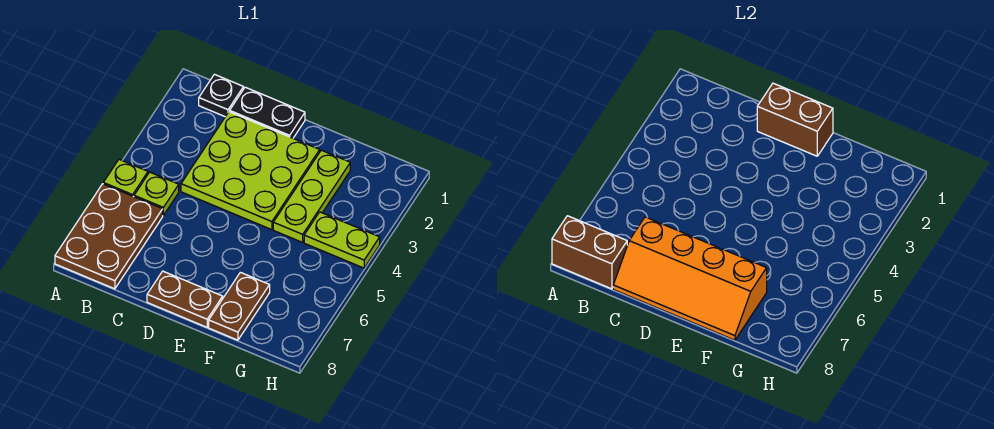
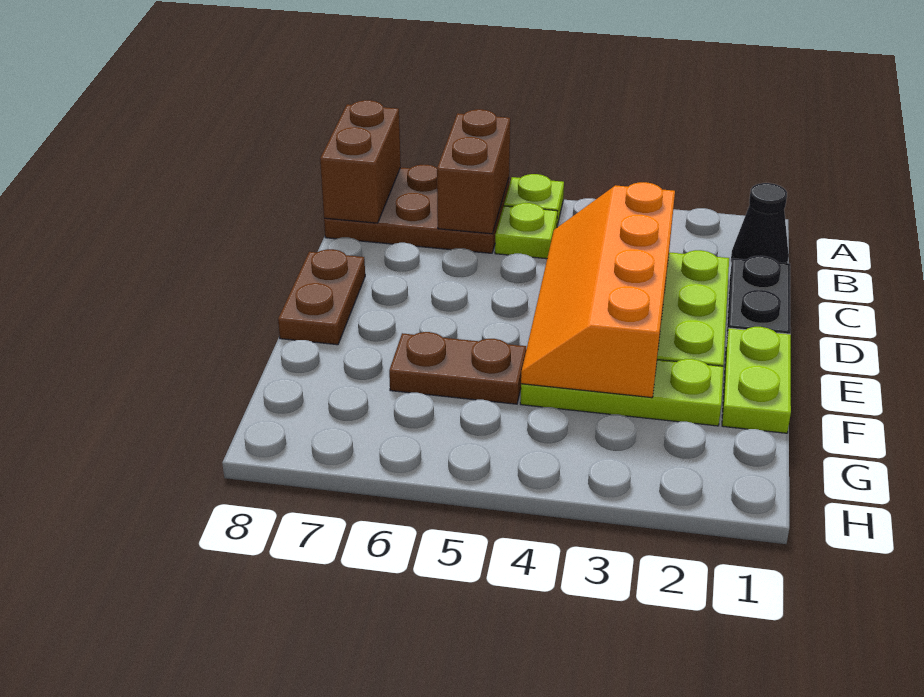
black 1x1 plate [199,74,244,117] -> black 1x1 cone [731,183,789,264]
orange 2x4 slope [613,217,767,340] -> orange 2x4 slope moved to [521,182,675,398]
brown 1x2 brick [757,83,833,156] -> brown 1x2 brick moved to [437,109,510,234]
brown 1x2 plate [209,272,270,340] -> brown 1x2 plate moved to [389,332,526,404]
lime 1x2 plate [304,212,380,268] -> lime 1x2 plate moved to [722,327,791,433]

